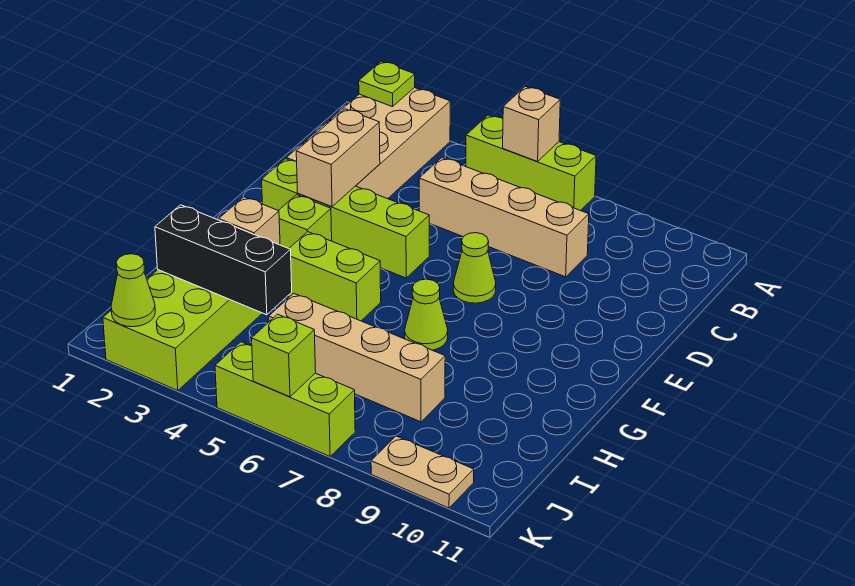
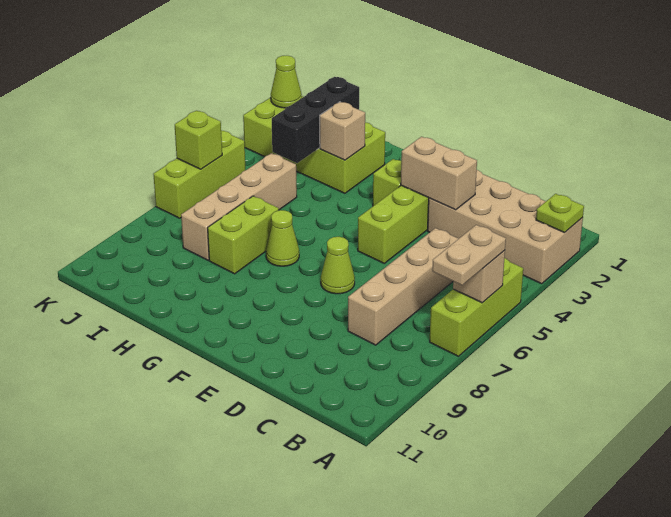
lime 1x2 brick [288,232,381,321] -> lime 1x2 brick moved to [208,196,279,274]
tan 1x2 plate [371,436,474,508] -> tan 1x2 plate moved to [432,225,506,285]

